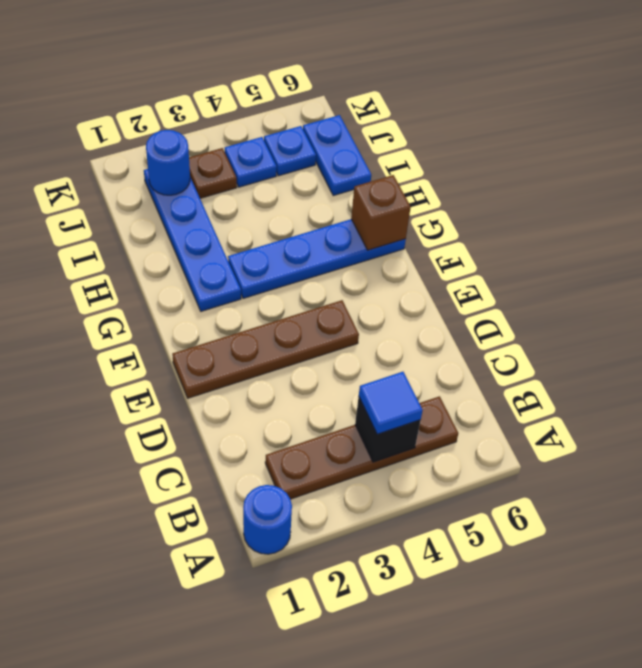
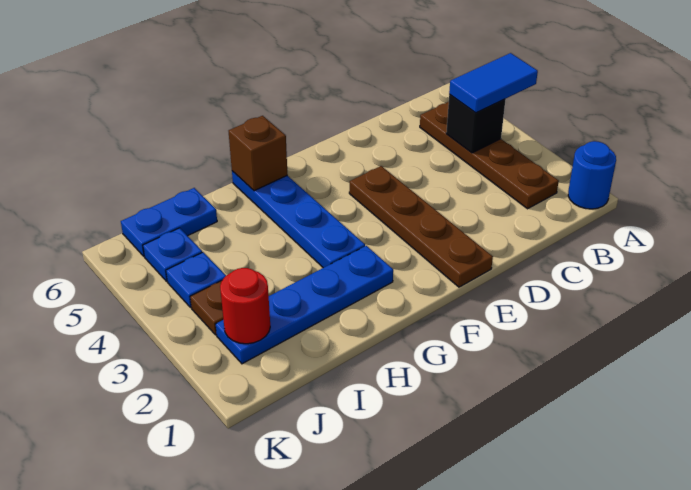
blue 1x1 tile [359,372,423,434] -> blue 1x2 tile [449,53,538,113]
blue 1x1 round brick [146,130,190,195] -> red 1x1 round brick [220,268,270,344]

